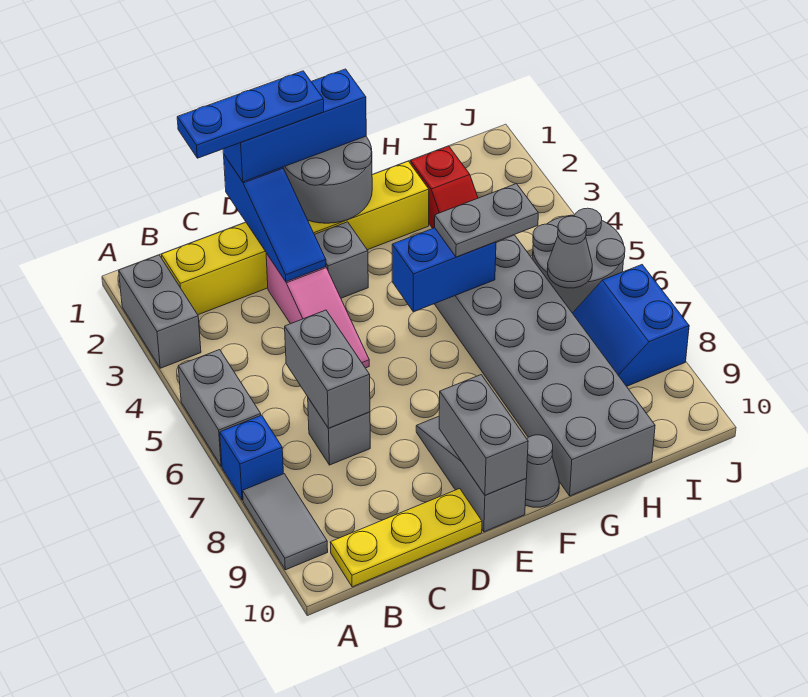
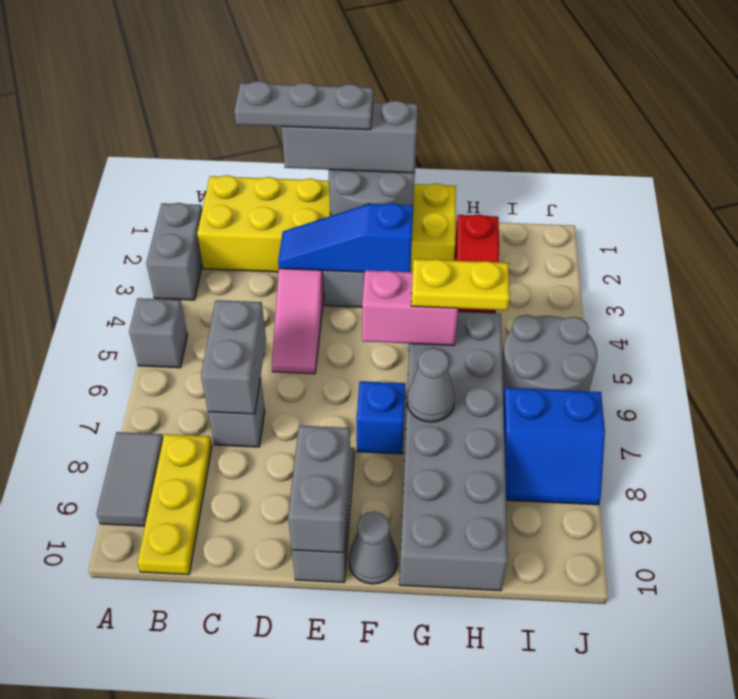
grey 1x2 brick [178,350,261,467] -> grey 1x1 brick [129,298,188,368]
blue 1x1 brick [220,415,283,500] -> blue 1x1 brick moved to [356,381,406,454]
yellow 1x6 brick [161,161,429,315] -> yellow 2x6 brick [197,175,456,272]
yellow 1x3 plate [330,488,482,587] -> yellow 1x3 plate turned to [137,434,212,575]
blue 1x3 plate [177,71,324,158] -> grey 1x3 plate [234,81,373,130]
blue 1x3 slope [224,155,326,282] -> blue 1x3 slope turned to [278,203,413,272]
blue 1x3 brick [223,69,366,182] -> grey 1x3 brick [282,101,418,173]
blue 1x2 brick [392,228,496,312] -> pink 1x2 brick [362,270,458,345]
grey 1x2 plate [435,184,538,257] -> yellow 1x2 plate [411,259,510,310]
grey 1x1 cone [547,216,592,288] -> grey 1x1 cone moved to [407,348,455,422]
blue 2x2 slope [573,265,689,386] -> blue 2x2 slope turned to [503,388,605,505]

